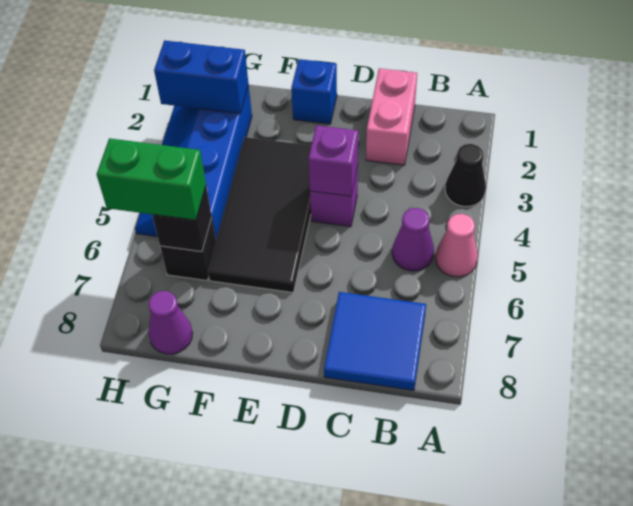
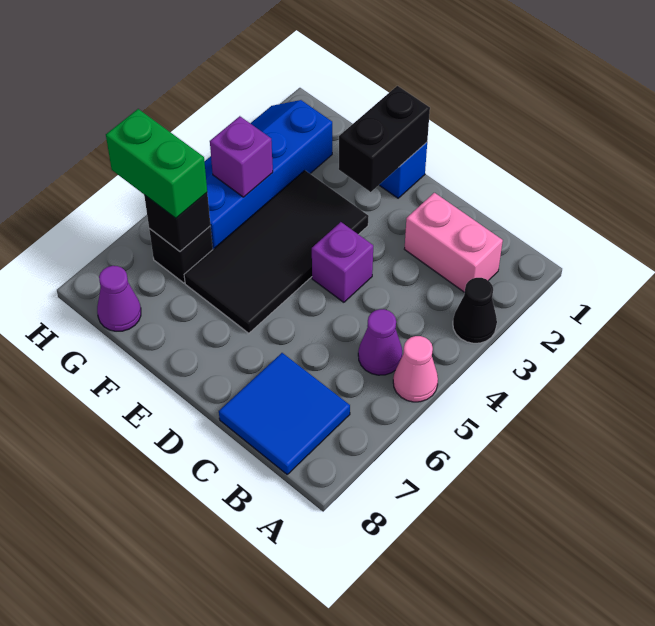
pink 1x2 brick [366,68,417,165] -> pink 1x2 brick turned to [405,193,503,292]
purple 1x1 brick [308,125,358,196] -> purple 1x1 brick moved to [210,116,273,197]
none -> black 1x2 brick [339,86,430,192]
blue 1x2 brick [154,40,249,114] -> none

